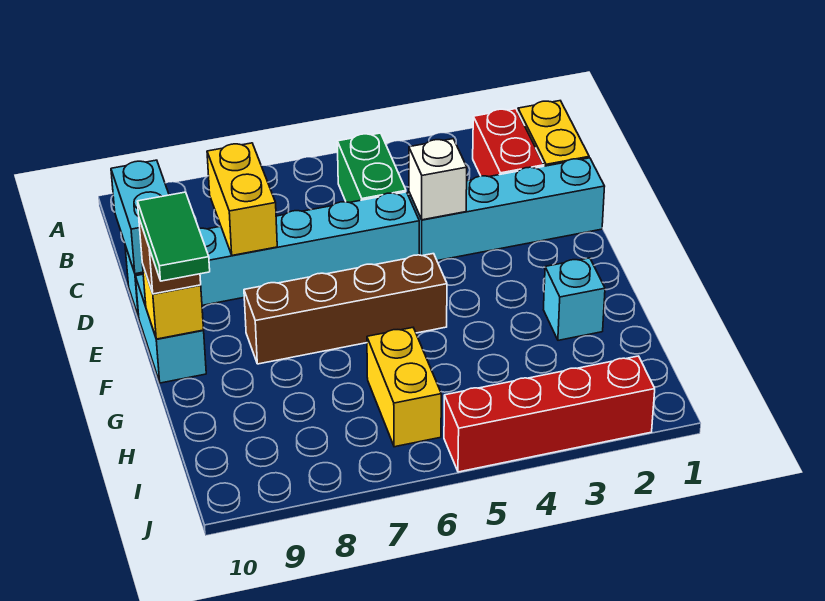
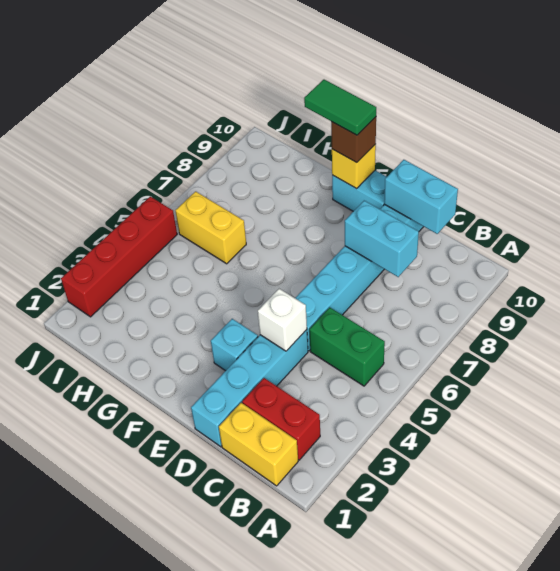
yellow 1x2 brick [207,143,277,255] -> cyan 1x2 brick [345,201,419,277]
brown 1x4 brick [244,254,447,364] -> none
cyan 1x1 brick [543,258,605,340] -> cyan 1x1 brick moved to [211,319,258,371]

